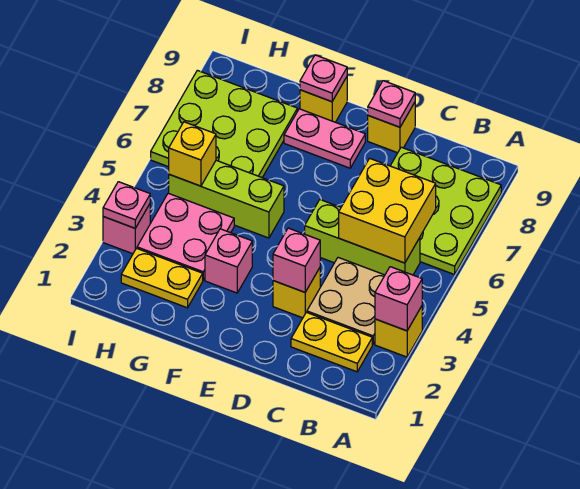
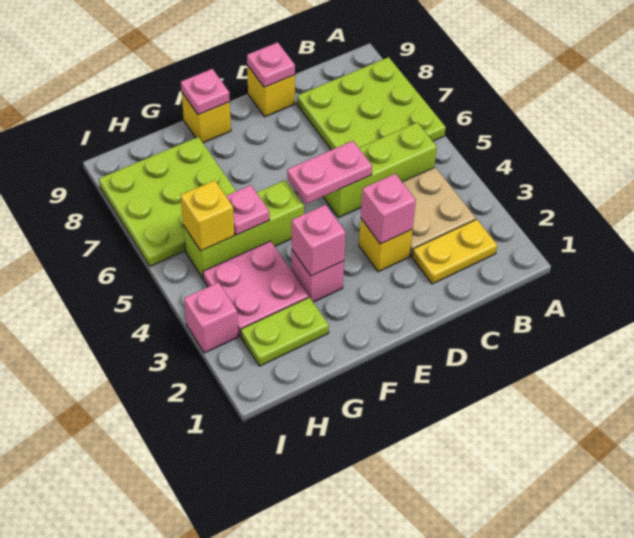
yellow 1x1 brick [375,306,422,357] -> none
pink 1x1 brick [375,267,422,331] -> pink 1x1 brick moved to [292,205,346,276]
yellow 2x2 brick [339,158,436,263] -> none
pink 1x2 plate [284,109,365,168] -> pink 1x2 plate moved to [287,141,372,204]
yellow 1x2 plate [121,248,203,308] -> lime 1x2 plate [241,297,329,366]
pink 1x1 plate [103,182,150,228] -> pink 1x1 plate moved to [226,185,270,235]

